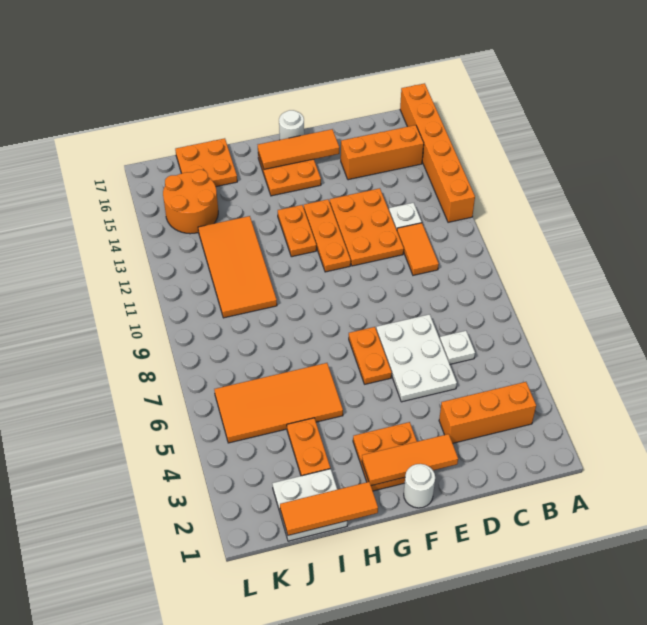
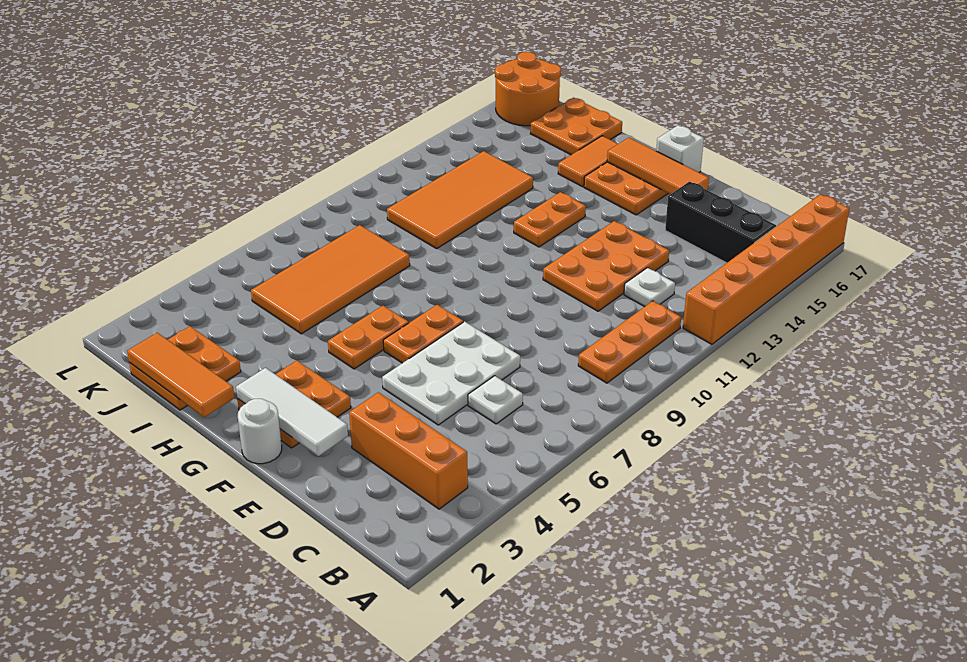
orange 1x3 brick [341,125,424,180] -> black 1x3 brick [665,182,776,263]
orange 1x2 tile [397,223,439,275] -> orange 1x2 tile moved to [558,136,618,187]
orange 1x3 tile [362,434,458,486] -> white 1x3 tile [236,368,348,456]
orange 1x3 plate [304,199,351,272] -> orange 1x3 plate moved to [578,301,681,383]
white 1x1 round brick [279,110,304,140] -> white 1x1 brick [656,125,704,172]
orange 2x4 tile [214,363,343,443] -> orange 2x4 tile turned to [251,225,410,334]
white 2x2 plate [272,469,347,541] -> orange 2x2 plate [129,326,241,410]
orange 1x2 plate [287,418,330,476] -> orange 1x2 plate moved to [328,306,409,369]
orange 2x2 round brick [163,170,218,234] -> orange 2x2 round brick moved to [495,52,561,126]

